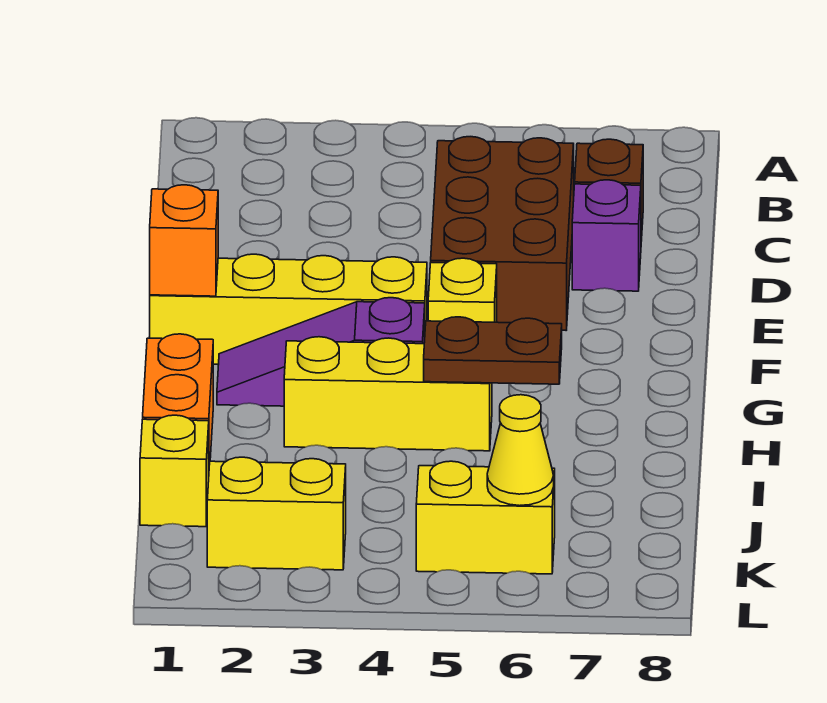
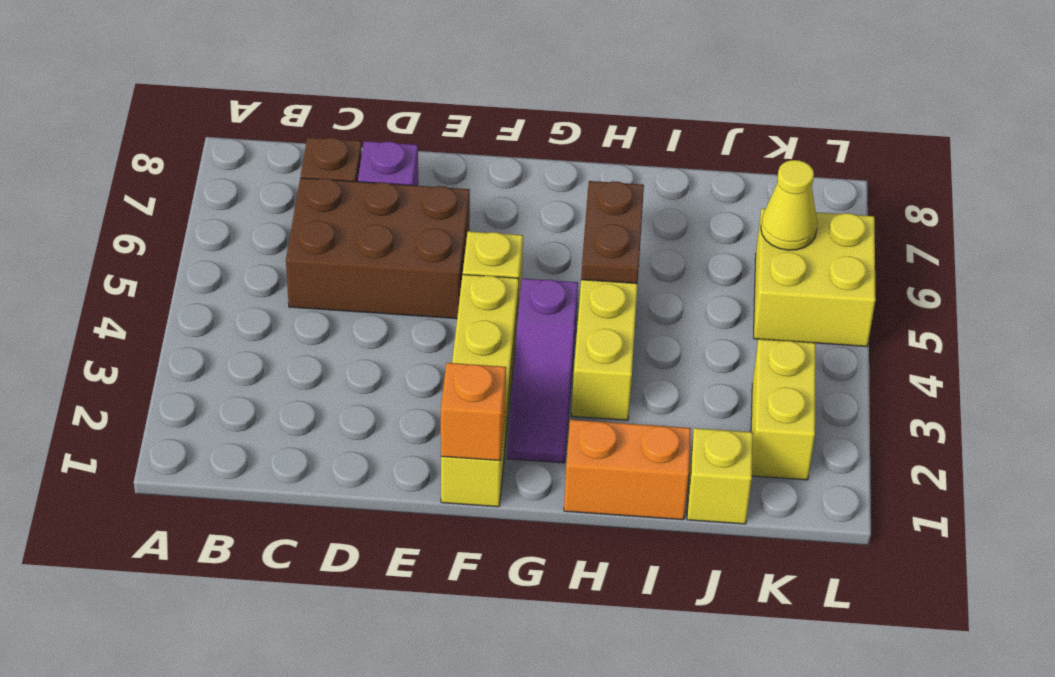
yellow 1x2 brick [416,461,555,574] -> yellow 2x2 brick [754,209,876,346]

